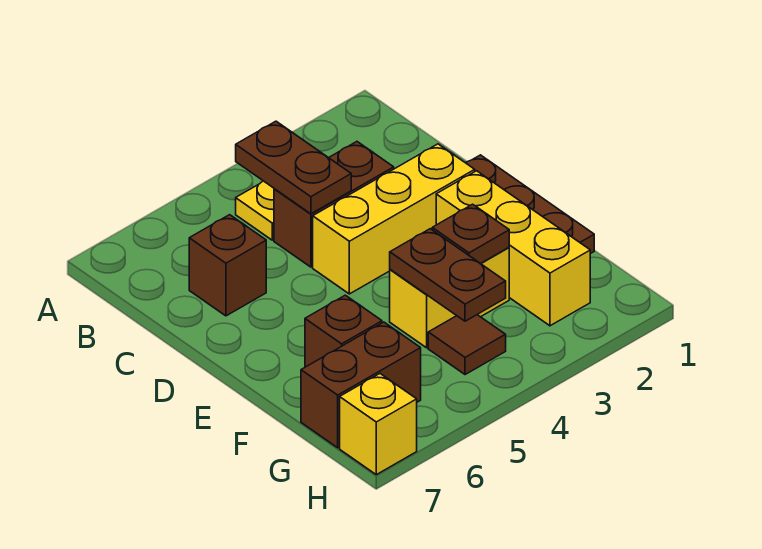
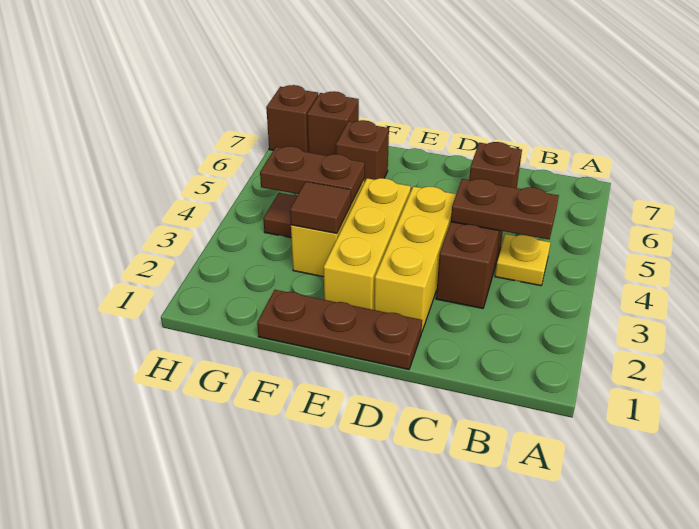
yellow 1x3 brick [436,171,590,326] -> yellow 1x3 brick turned to [324,178,411,310]
brown 1x1 plate [432,204,509,264] -> brown 1x1 tile [290,182,351,233]
brown 1x2 brick [301,322,421,448] -> brown 1x1 brick [307,91,359,156]
yellow 1x1 brick [340,374,417,475] -> brown 1x1 brick [266,85,318,152]

